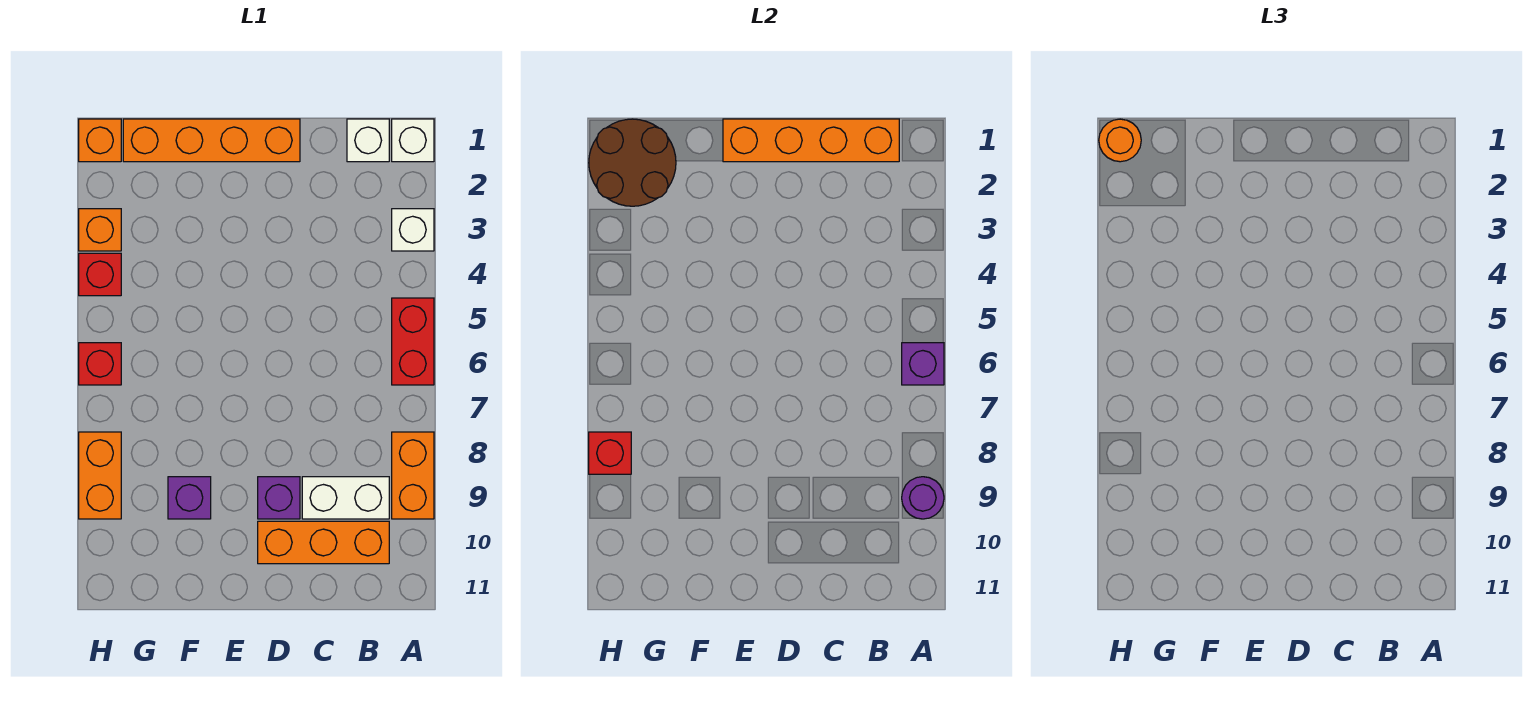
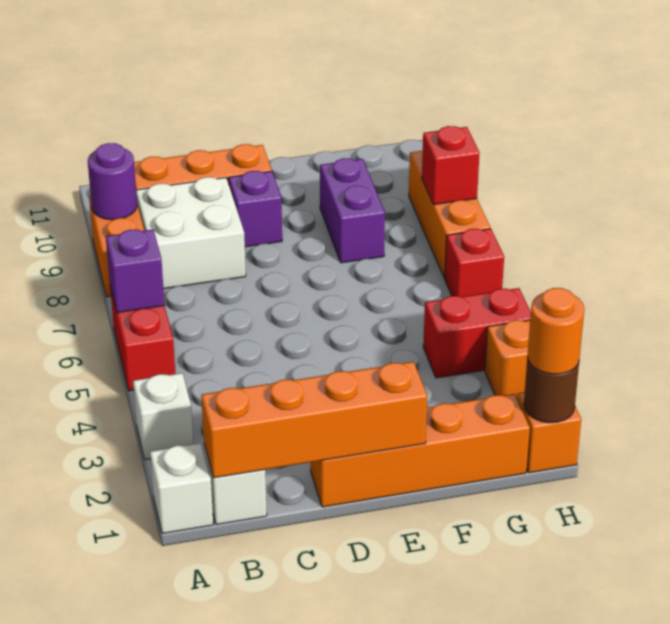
white 1x2 brick [302,477,389,519] -> white 2x2 brick [136,177,246,289]
purple 1x1 brick [168,477,211,519] -> purple 1x2 brick [320,158,385,263]
brown 2x2 round brick [589,119,676,206] -> brown 1x1 round brick [524,357,579,423]
red 1x1 brick [79,253,121,296] -> red 1x2 brick [423,288,531,378]
orange 1x2 brick [79,432,121,519] -> orange 1x3 brick [409,151,490,278]

